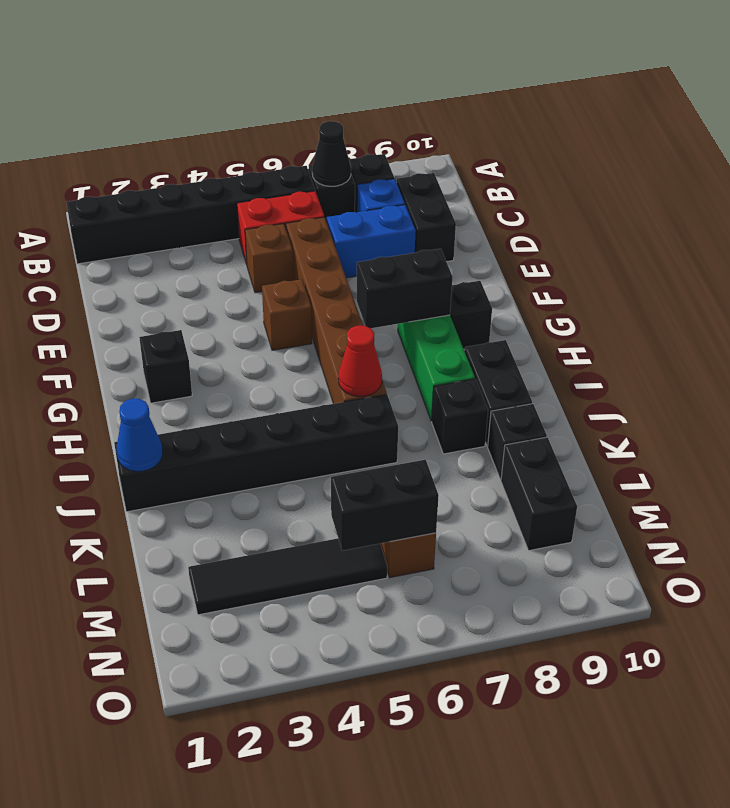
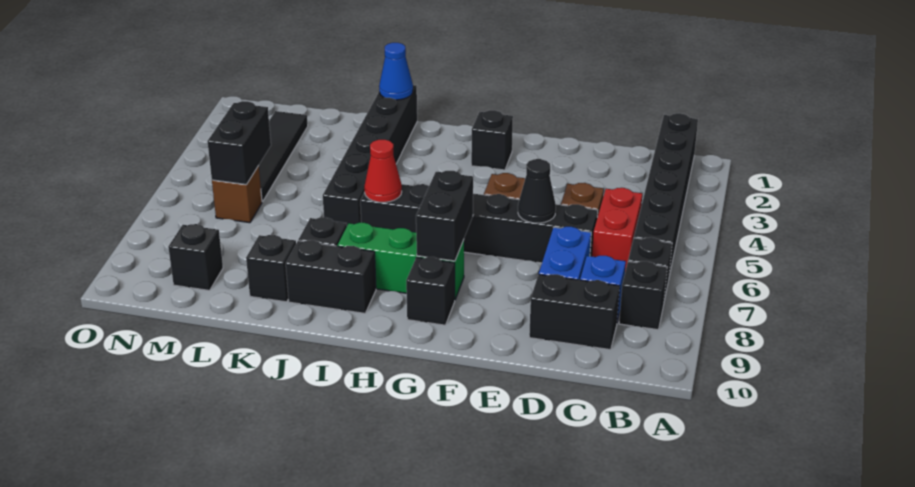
black 1x1 cone [312,121,351,186] -> black 1x1 cone moved to [518,159,556,223]
brown 1x6 brick [286,217,387,404] -> black 1x6 brick [360,184,598,263]
black 1x2 brick [501,437,577,551] -> black 1x1 brick [168,224,223,290]

